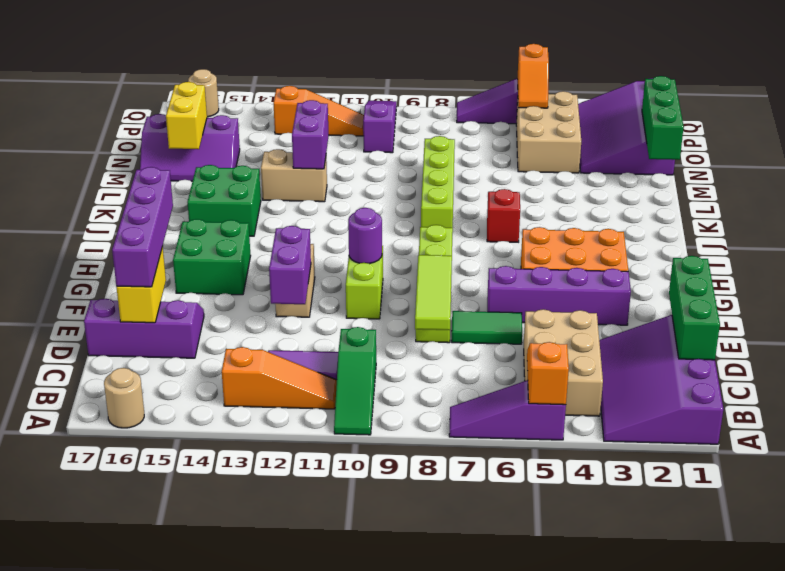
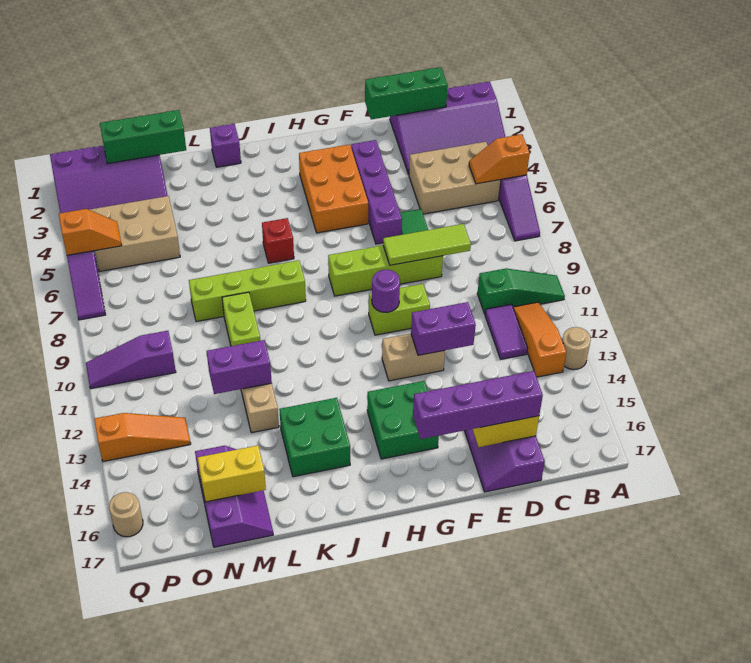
tan 1x1 round brick [104,368,144,428] -> tan 1x1 round brick moved to [562,327,591,370]
none -> purple 1x1 brick [210,124,241,167]
none -> lime 1x2 brick [222,292,260,346]
orange 1x3 slope [273,86,364,136] -> orange 1x3 slope turned to [94,413,191,462]

